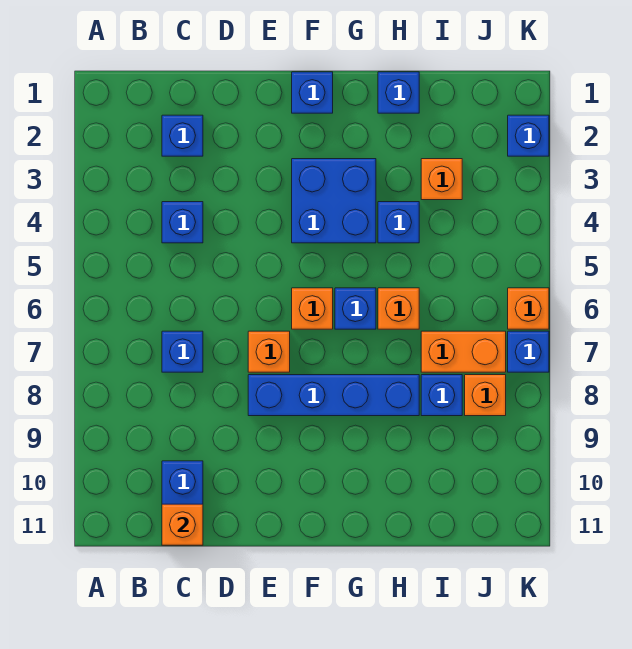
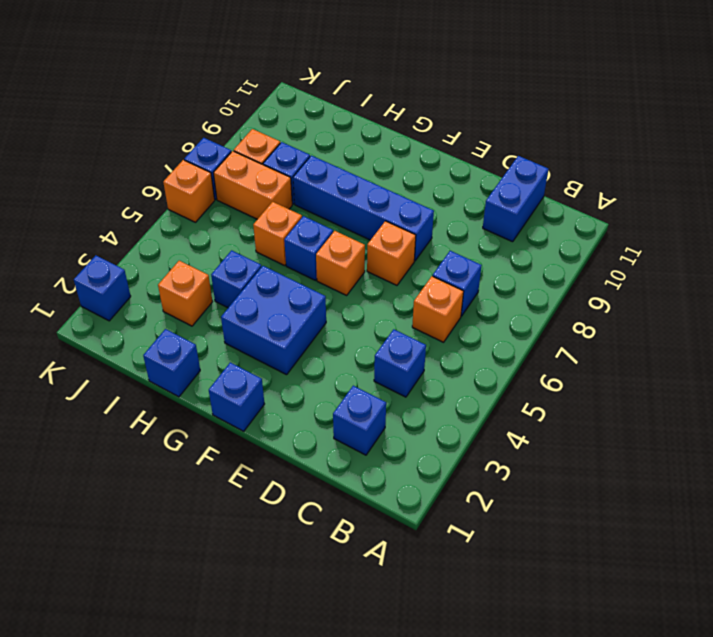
orange 1x1 brick [162,504,203,545] -> orange 1x1 brick moved to [412,276,464,342]

